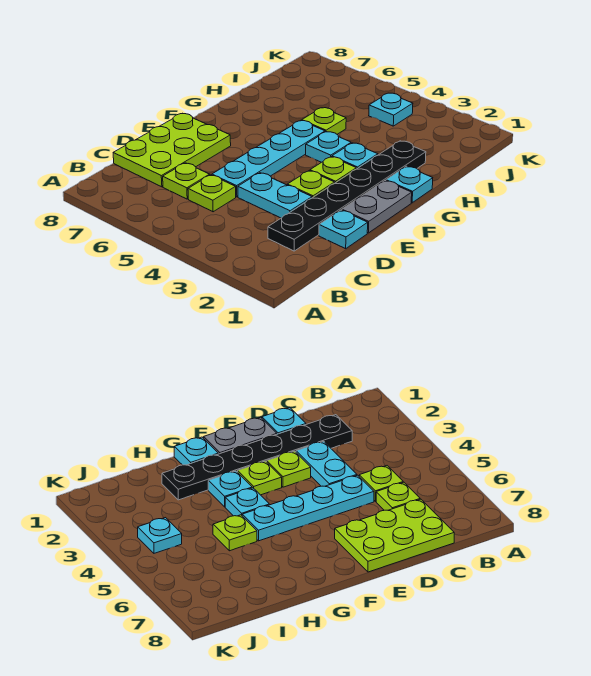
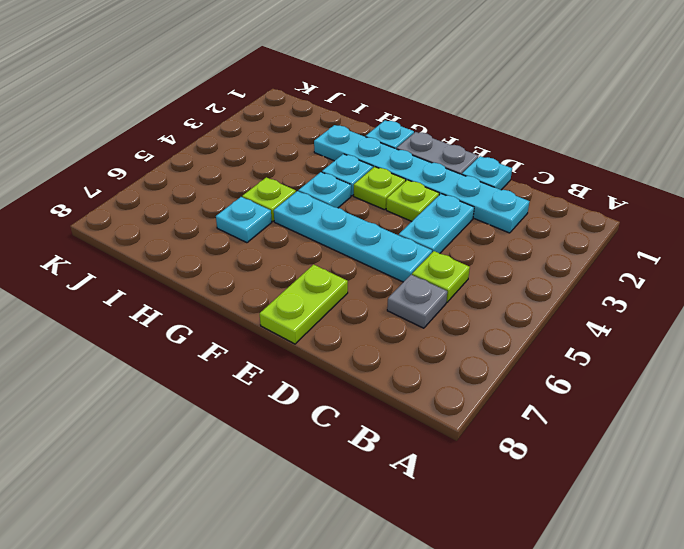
black 1x6 plate [268,141,426,251] -> cyan 1x6 plate [314,125,529,233]
lime 1x1 plate [163,163,210,199] -> grey 1x1 plate [387,275,447,328]
lime 2x3 plate [113,113,231,187] -> lime 1x2 plate [260,265,348,344]
cyan 1x1 plate [369,93,413,126] -> cyan 1x1 plate moved to [216,197,272,243]

